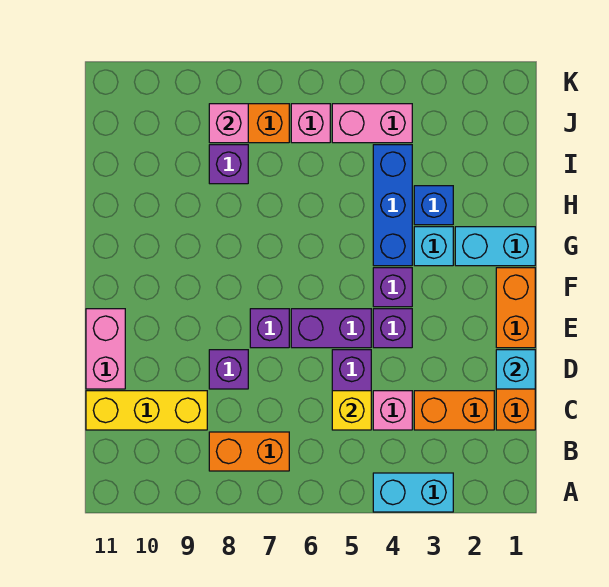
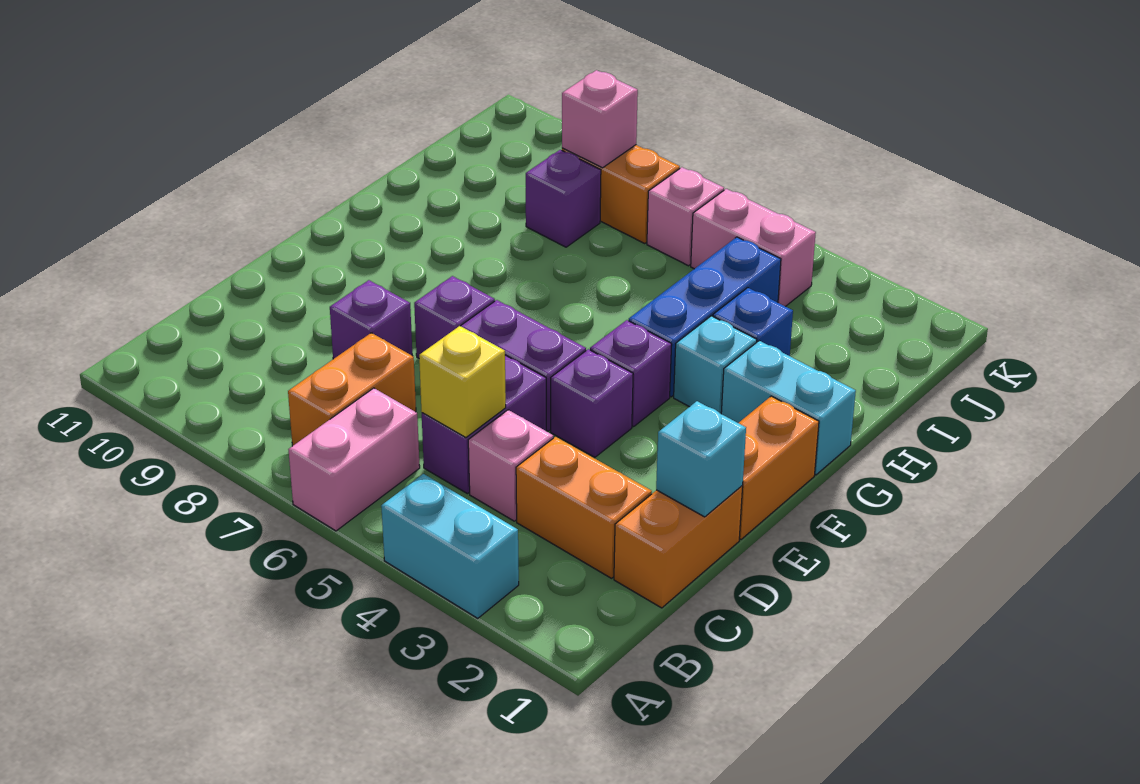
orange 1x2 brick [209,432,289,471] -> orange 1x2 brick turned to [288,333,416,446]
yellow 1x3 brick [86,391,207,430] -> none
pink 1x2 brick [86,309,125,389] -> pink 1x2 brick moved to [288,388,420,531]

